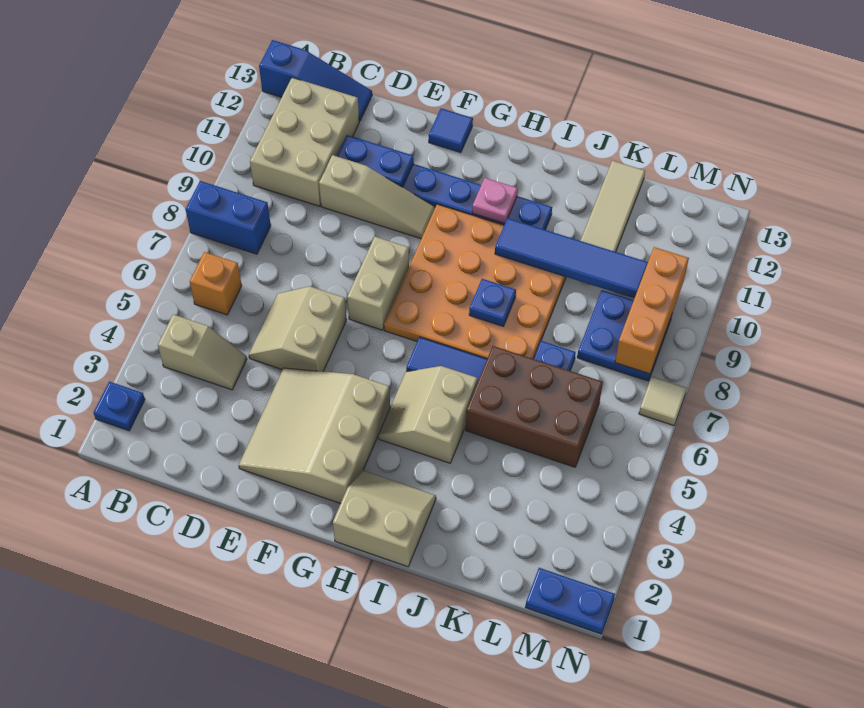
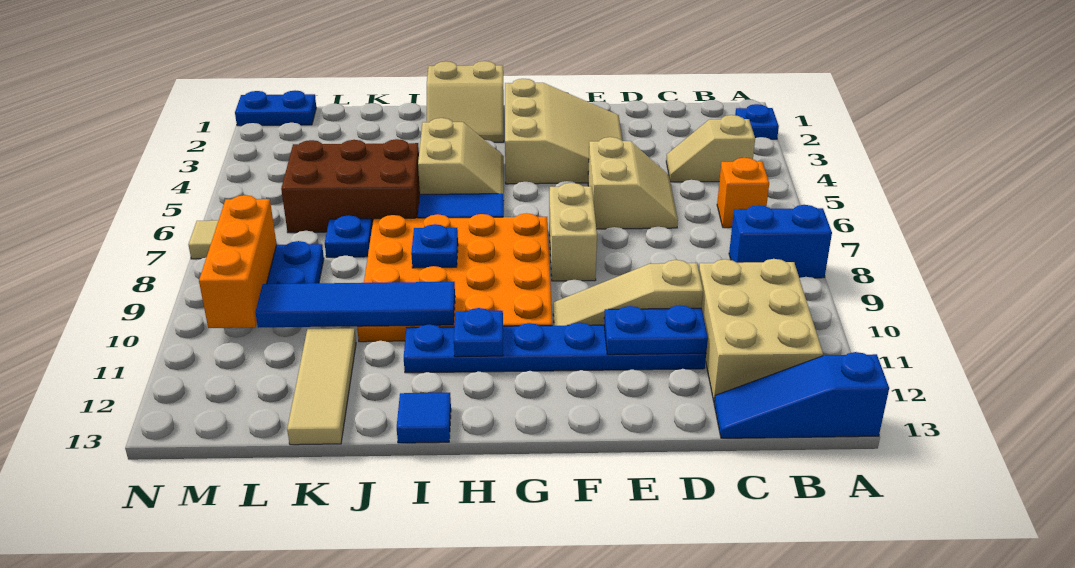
blue 1x1 tile [429,108,473,153] -> blue 1x1 tile moved to [397,393,451,443]
pink 1x1 plate [472,178,518,224] -> blue 1x1 plate [454,308,503,357]

